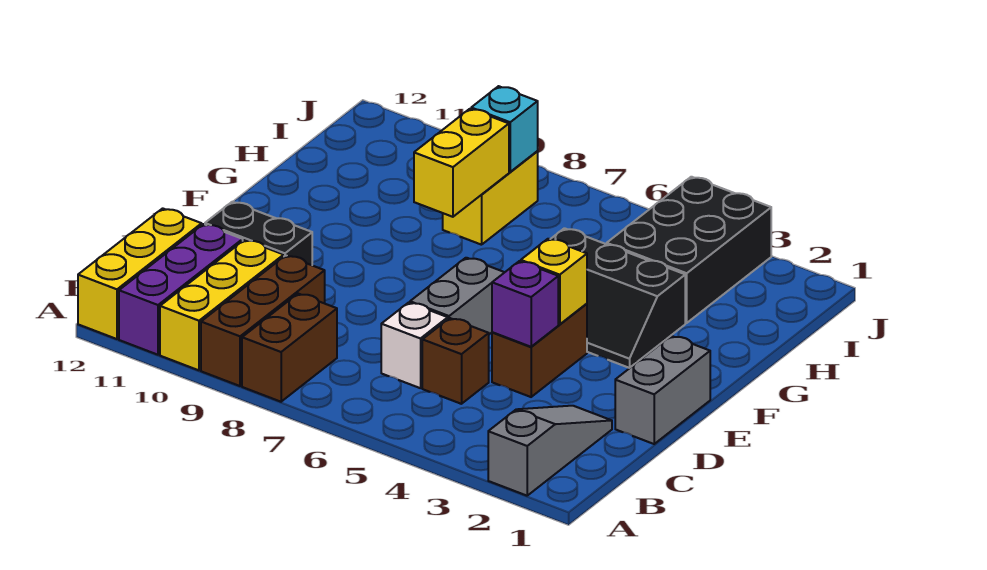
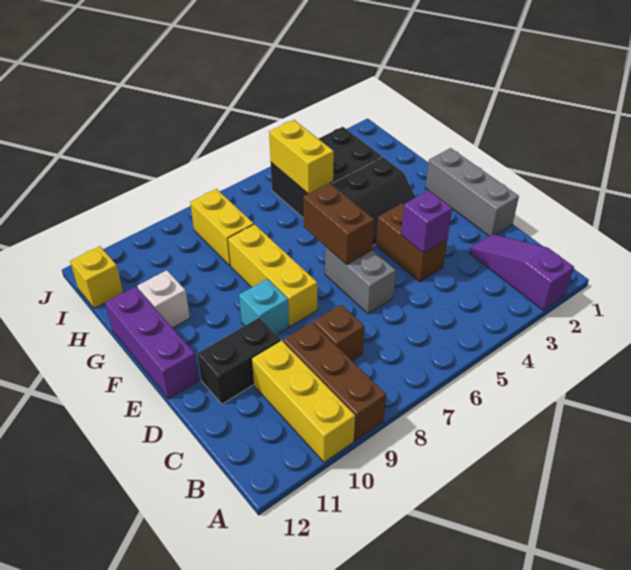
grey 1x3 slope [488,406,612,496] -> purple 1x3 slope [469,234,574,310]
brown 1x2 brick [242,294,337,402] -> brown 1x2 brick moved to [303,183,374,265]
purple 1x3 brick [119,224,243,355] -> purple 1x3 brick moved to [105,287,199,399]
yellow 1x3 brick [78,208,202,339] -> yellow 1x3 brick moved to [228,224,317,326]
brown 1x1 brick [422,318,489,404] -> brown 1x1 brick moved to [314,305,364,360]
white 1x1 brick [381,303,448,388] -> white 1x1 brick moved to [137,270,190,328]
grey 1x2 brick [615,336,710,444] -> grey 1x3 brick [425,148,519,236]
yellow 1x1 brick [521,239,587,324] -> yellow 1x1 brick moved to [70,246,123,308]
yellow 1x2 brick [414,109,509,217] -> yellow 1x2 brick moved to [269,120,334,194]
black 2x3 brick [607,177,771,323] -> black 2x3 brick turned to [270,127,382,218]
cyan 1x1 brick [471,86,538,172] -> cyan 1x1 brick moved to [239,279,289,335]

